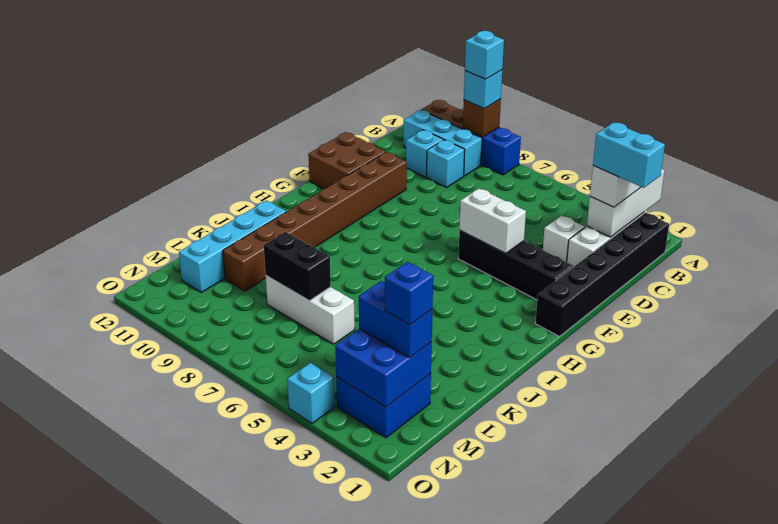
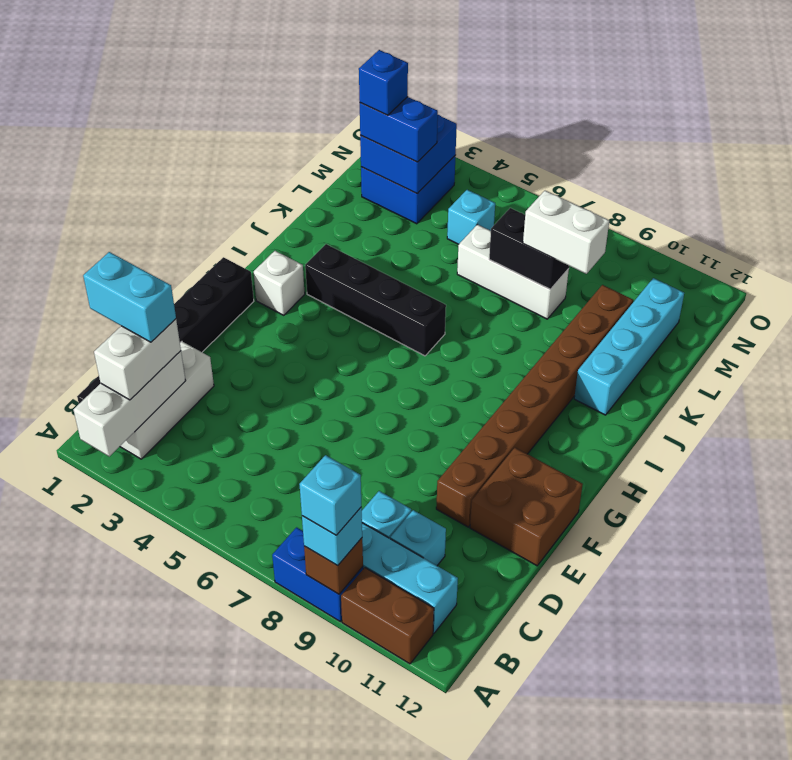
white 1x1 brick [543,215,585,262] -> white 1x1 brick moved to [254,251,305,315]
black 1x4 brick [458,230,573,300] -> black 1x4 brick moved to [305,244,446,356]
white 1x2 brick [459,188,526,253] -> white 1x2 brick moved to [523,191,609,274]
cyan 1x1 brick [287,363,335,423] -> cyan 1x1 brick moved to [447,190,495,244]

